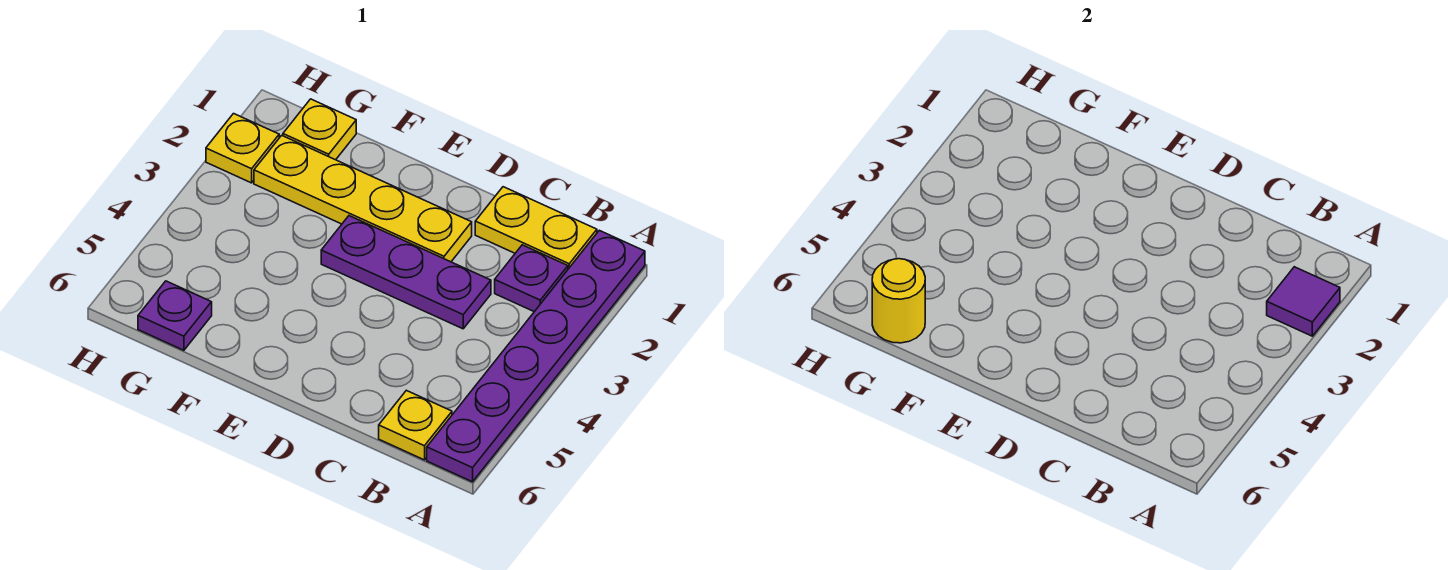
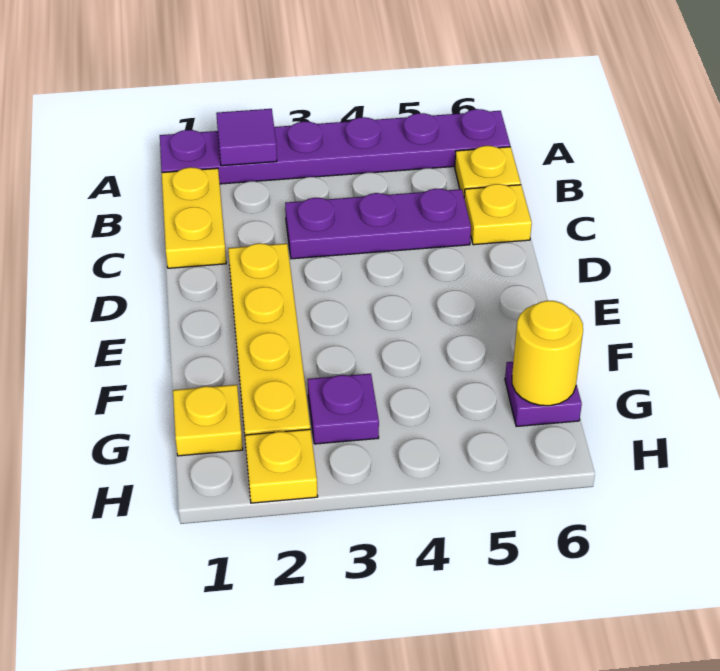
purple 1x1 plate [495,245,568,312] -> purple 1x1 plate moved to [308,374,379,444]
purple 1x3 plate [321,216,491,329] -> purple 1x3 plate turned to [285,189,471,259]
none -> yellow 1x1 plate [464,184,532,245]

